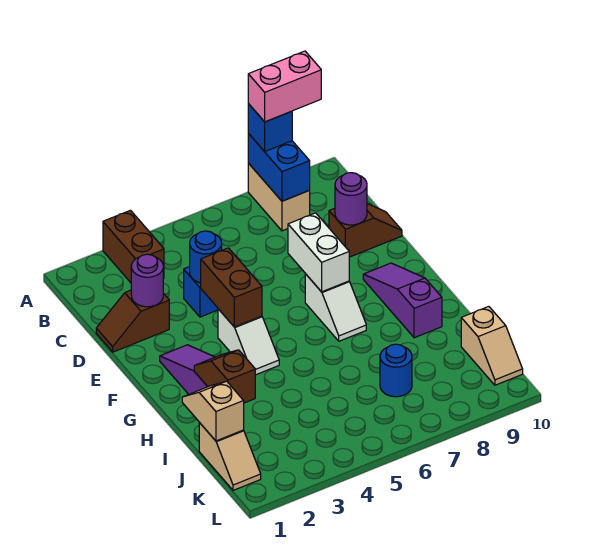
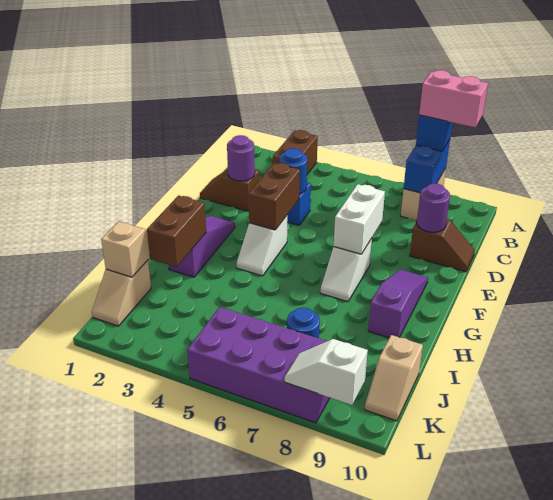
brown 1x2 slope [194,350,255,403] -> brown 1x2 brick [147,196,206,267]
none -> purple 2x4 brick [187,307,330,423]
none -> white 1x2 slope [285,339,368,405]

